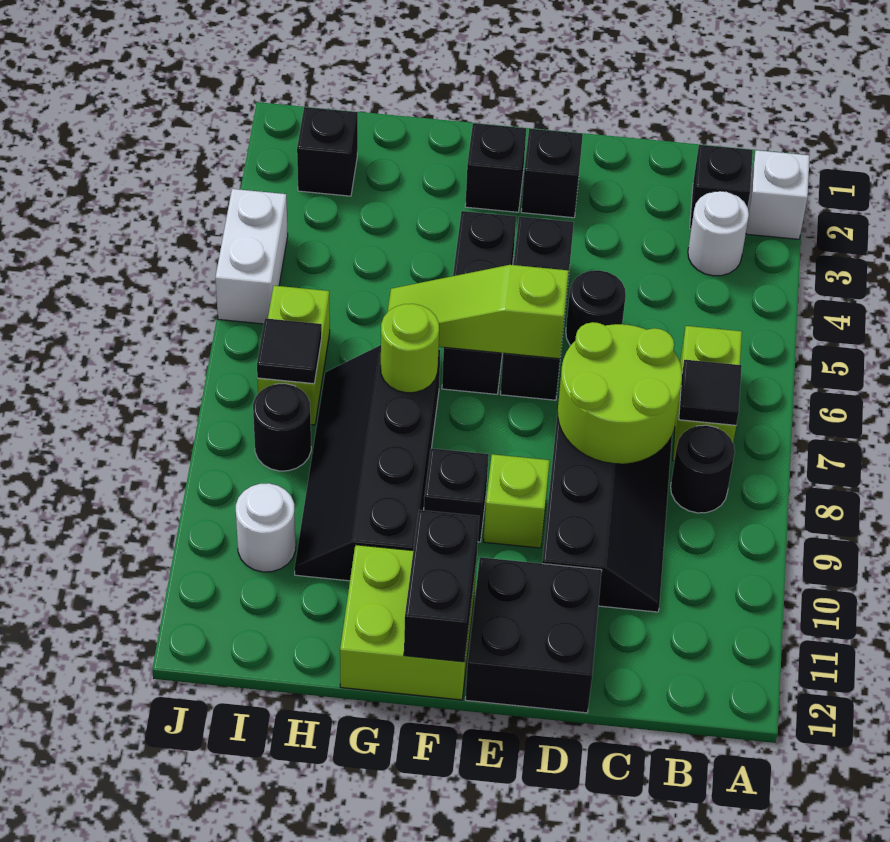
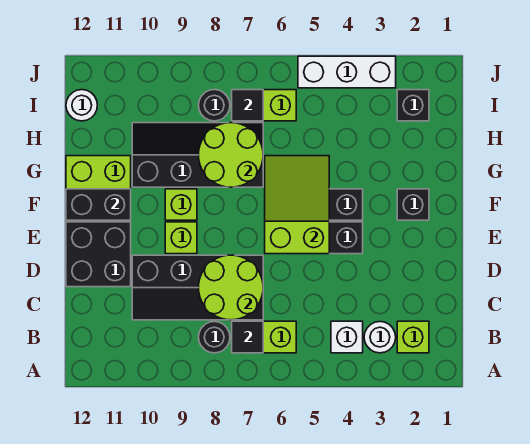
white 1x1 brick [746,150,810,239] -> white 1x1 brick moved to [331,321,363,353]
black 1x1 brick [690,145,753,229] -> lime 1x1 brick [397,321,429,353]
black 1x1 round brick [566,270,626,346] -> none
black 1x1 brick [521,129,583,218] -> none
lime 1x3 slope [388,265,569,359] -> lime 2x3 slope [265,156,329,254]
black 1x1 brick [424,448,489,542] -> lime 1x1 brick [165,189,197,220]
lime 1x1 round brick [381,304,439,393] -> lime 2x2 round brick [199,123,263,187]
white 1x1 round brick [236,483,296,572] -> white 1x1 round brick moved to [66,90,97,121]
white 1x2 brick [215,189,288,324] -> white 1x3 brick [298,56,396,88]

